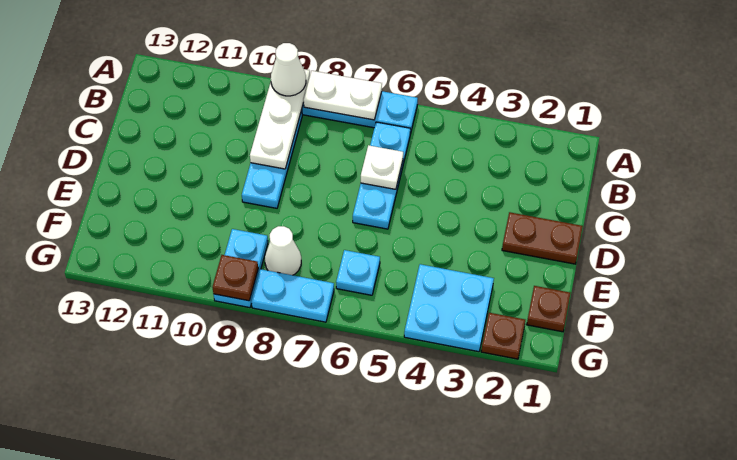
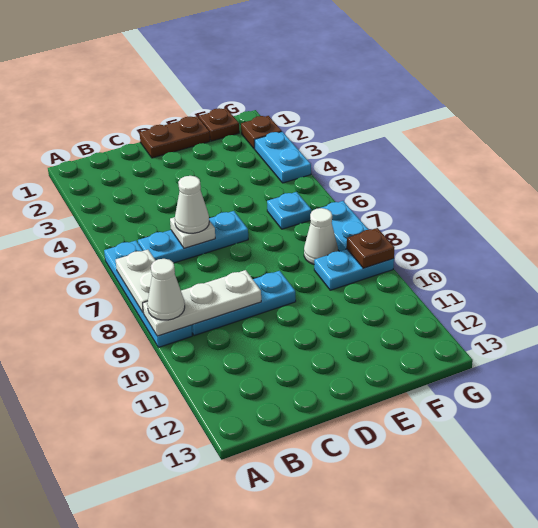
none -> white 1x1 cone [175,176,209,233]
brown 1x2 plate [502,212,583,264] -> brown 1x2 plate turned to [140,116,210,158]
cyan 2x2 plate [404,264,494,352] -> cyan 1x2 plate [255,132,311,183]

